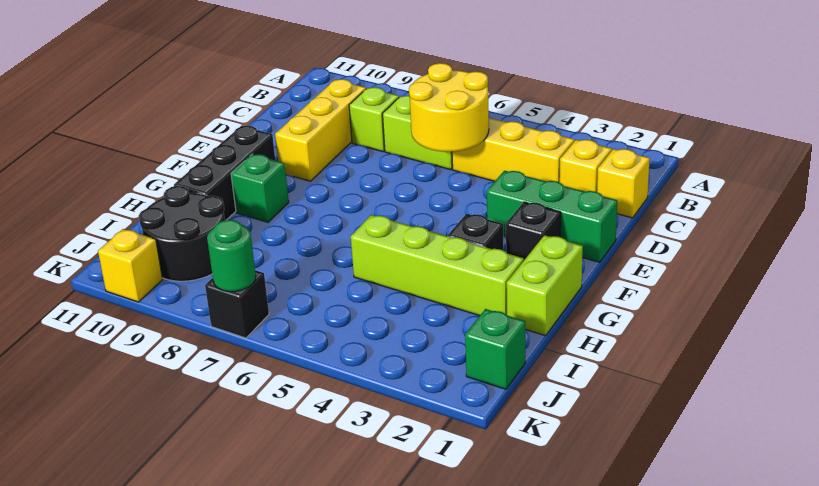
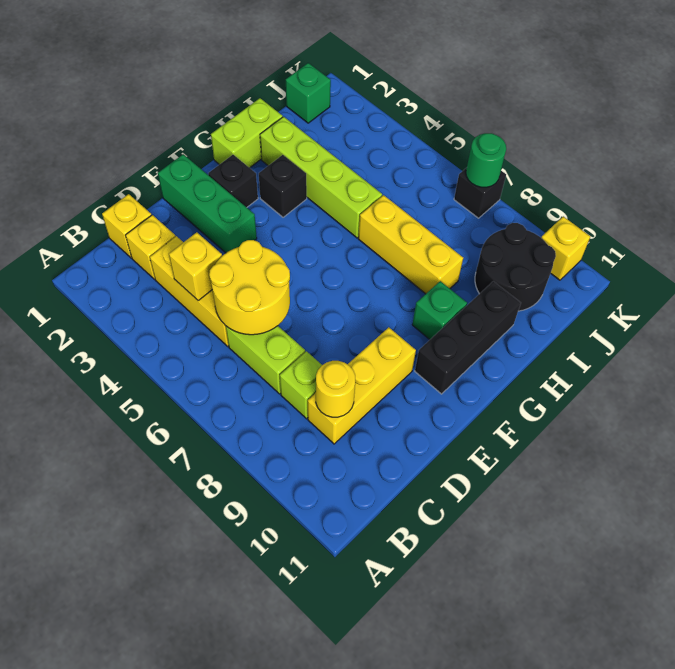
none -> yellow 1x1 brick [169,232,222,300]
none -> yellow 1x1 round brick [316,361,355,417]
none -> yellow 1x3 brick [358,195,463,294]

